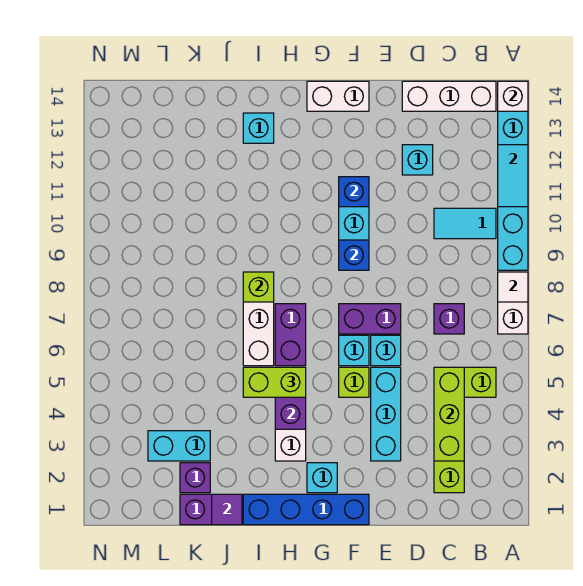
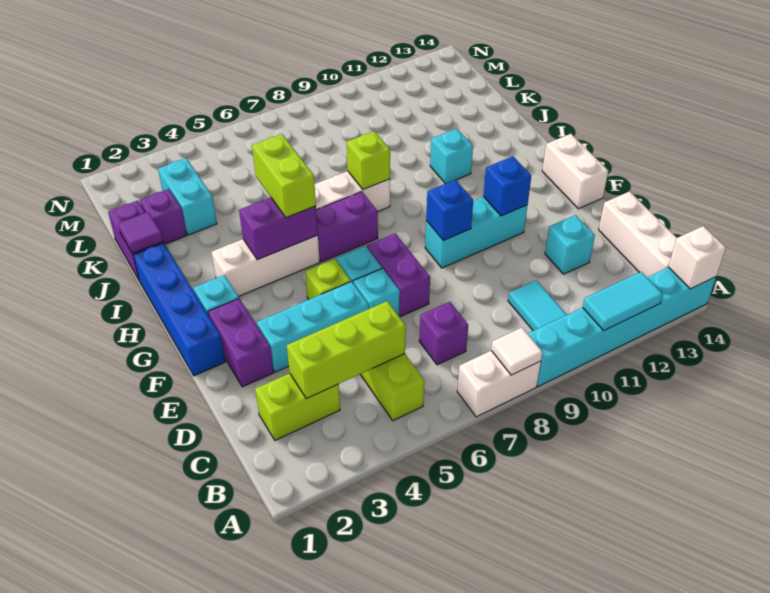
none -> purple 1x2 brick [208,299,274,387]
cyan 1x1 brick [243,113,274,143] -> cyan 1x1 brick moved to [430,129,473,184]

